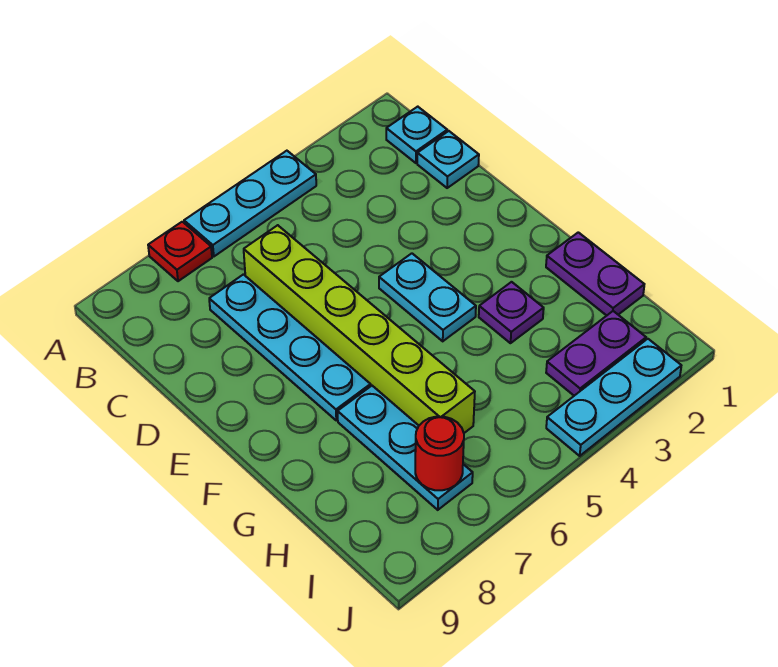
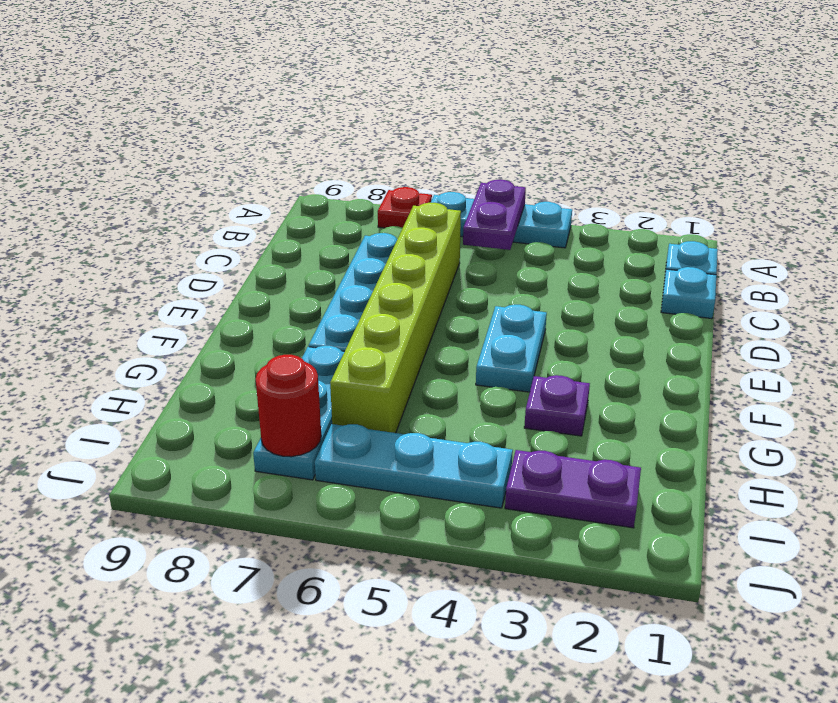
purple 1x2 plate [546,232,644,316] -> purple 1x2 plate moved to [463,180,526,250]
cyan 1x3 plate [546,339,681,456] -> cyan 1x3 plate moved to [315,424,513,508]

